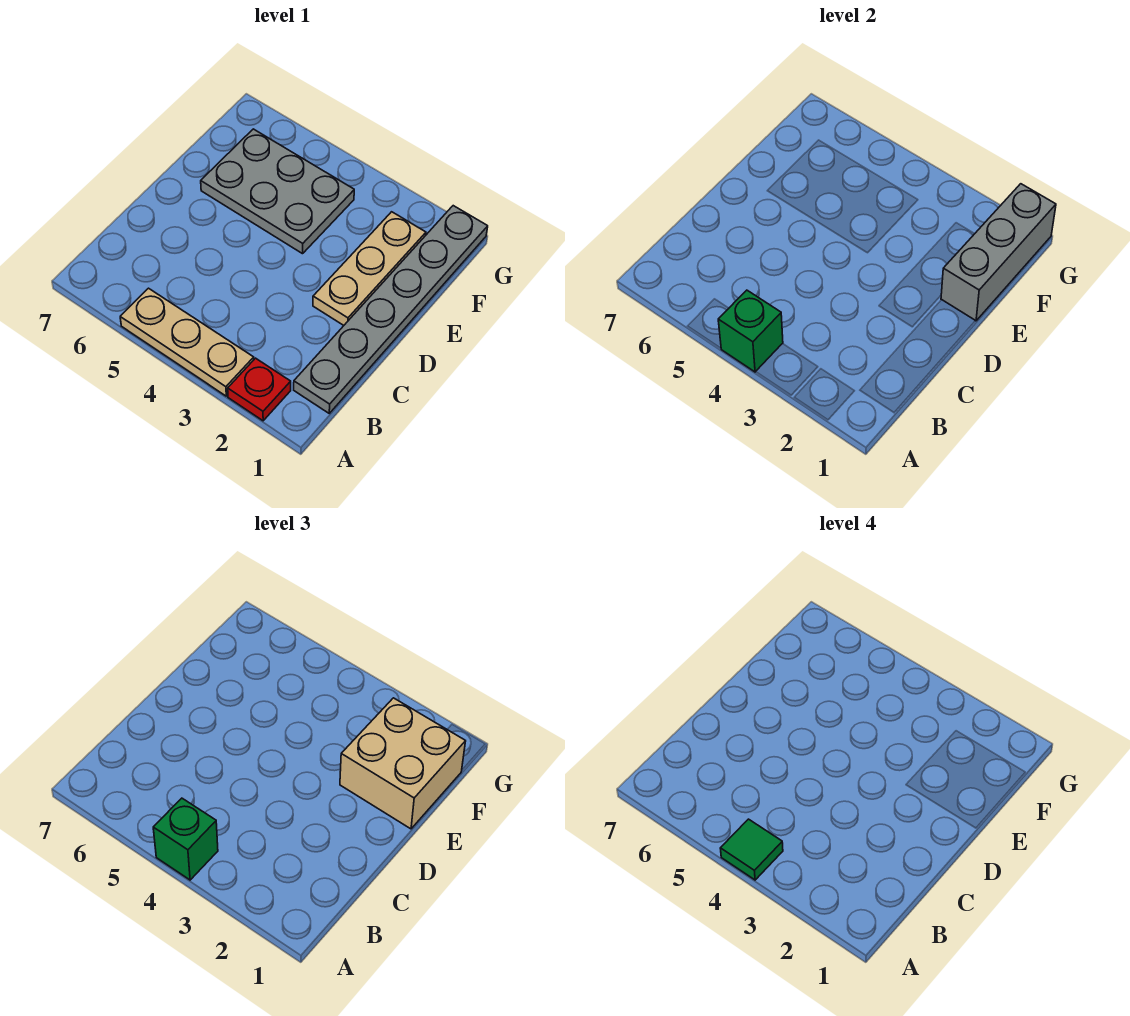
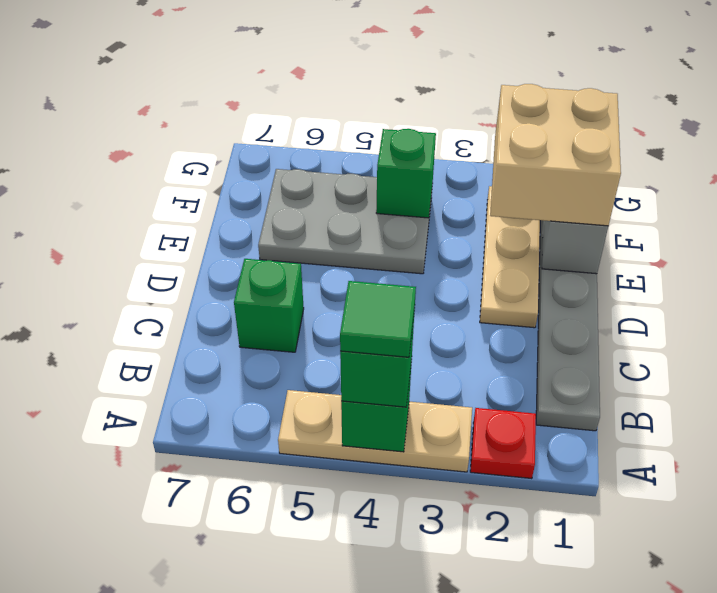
none -> green 1x1 brick [234,259,304,352]
none -> green 1x1 brick [376,129,436,218]

